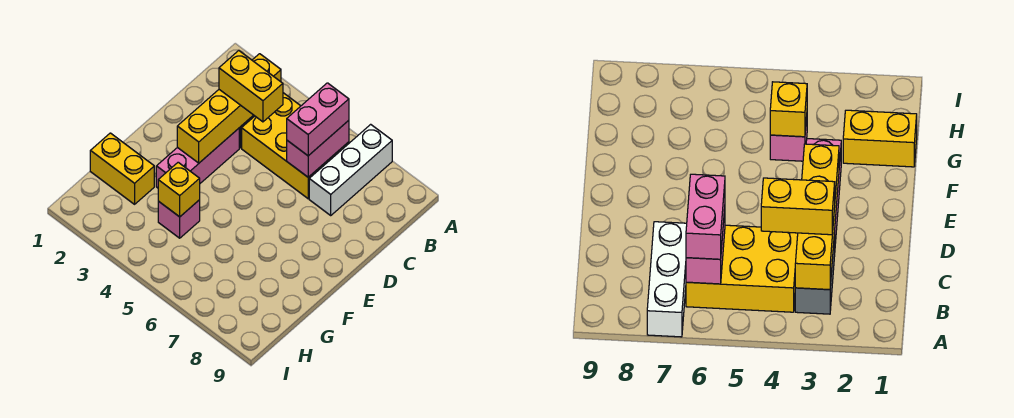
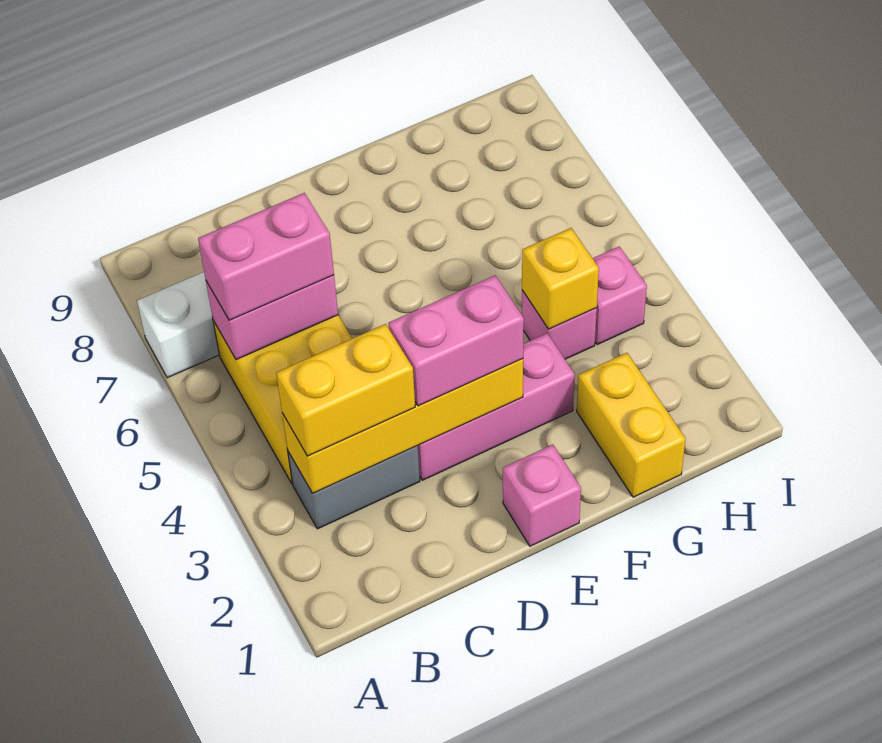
yellow 1x2 brick [219,51,283,122] -> yellow 1x2 brick turned to [276,324,415,456]
none -> pink 1x2 brick [388,275,524,406]
none -> pink 1x1 brick [503,445,581,546]
none -> pink 1x1 brick [592,246,647,345]

